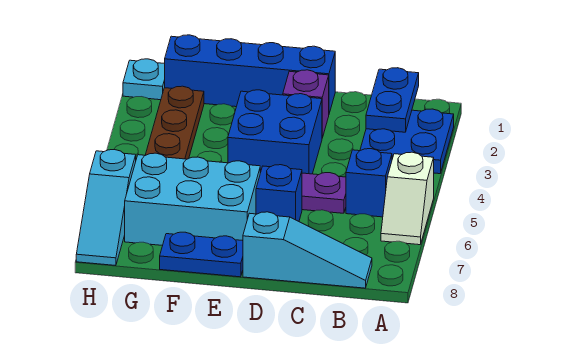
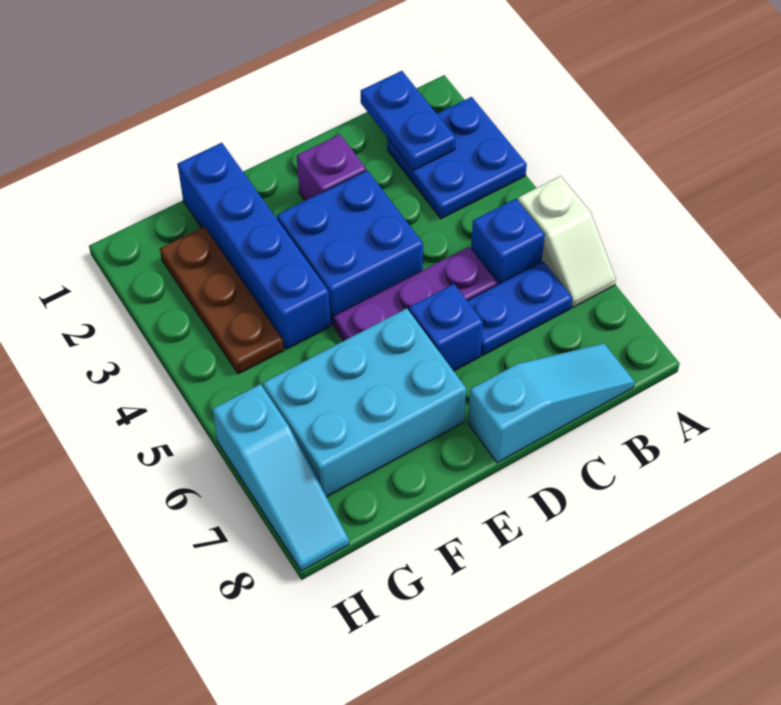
blue 1x4 brick [165,35,335,113] -> blue 1x4 brick turned to [178,143,330,349]
blue 1x2 plate [160,232,243,277] -> blue 1x2 plate moved to [468,261,572,355]
cyan 1x1 plate [123,59,165,100] -> none

